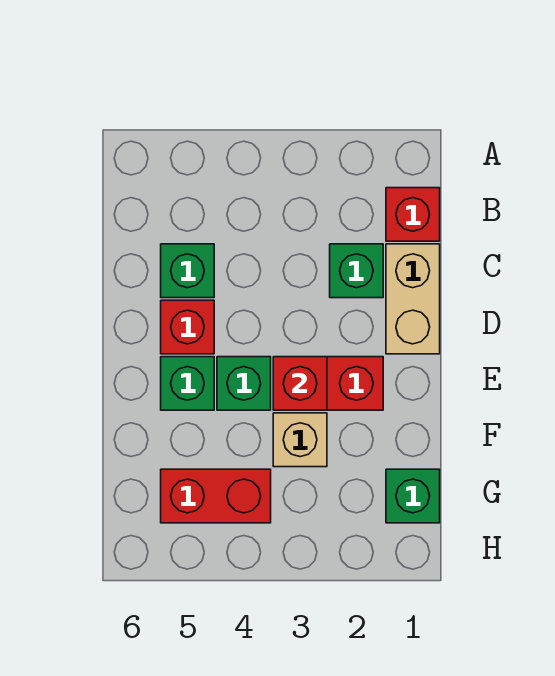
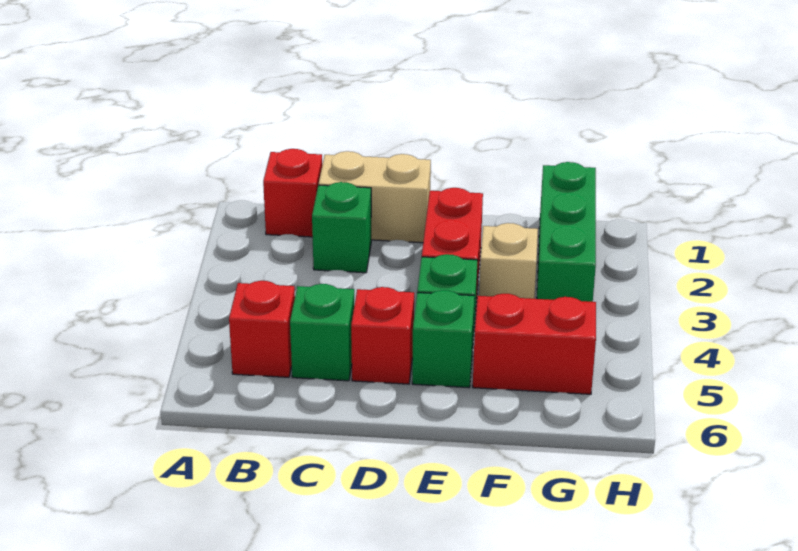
red 1x1 brick [273,357,327,410] -> red 1x1 brick moved to [229,281,295,377]
green 1x1 brick [386,469,440,523] -> green 1x3 brick [537,162,596,302]
red 1x2 brick [161,469,271,523] -> red 1x2 brick turned to [473,294,596,394]

